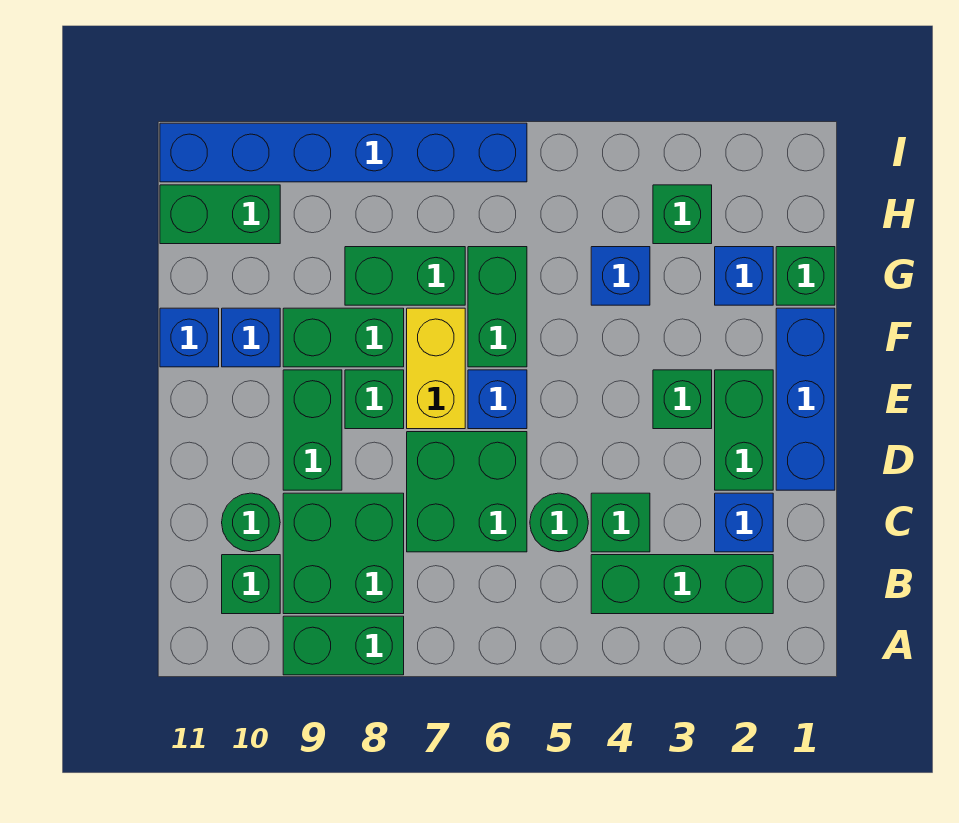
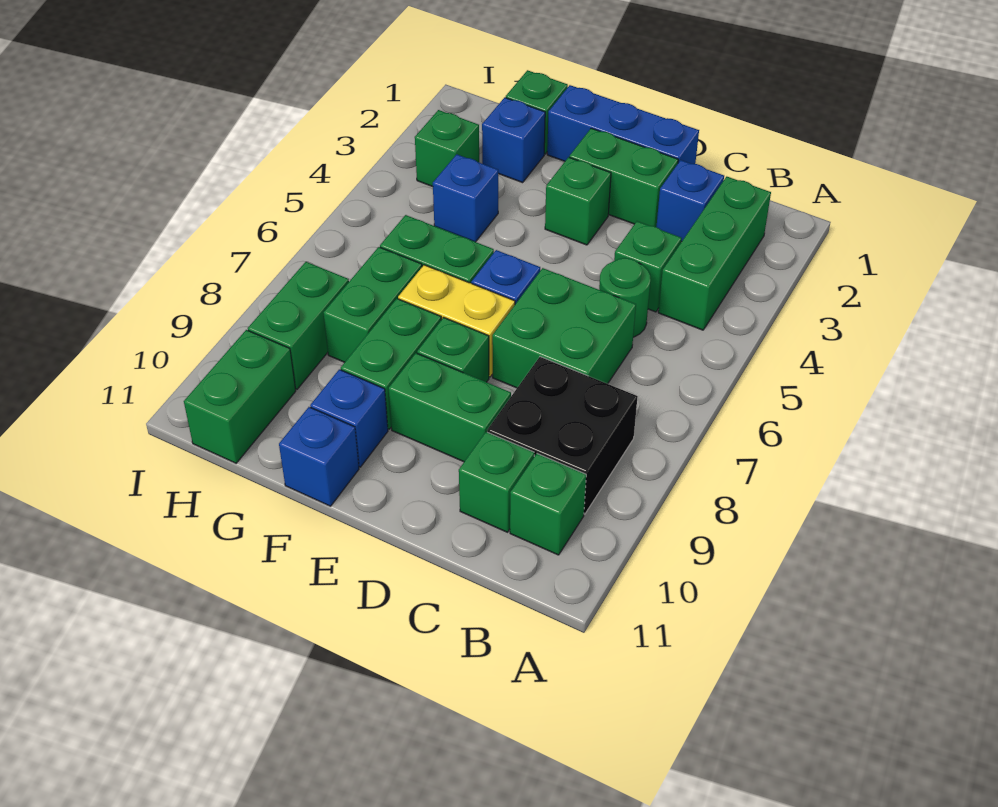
green 1x2 brick [283,616,404,675] -> green 1x2 brick moved to [248,262,349,389]
green 2x2 brick [283,493,404,614] -> black 2x2 brick [487,357,638,514]
green 1x1 round brick [222,493,280,552] -> green 1x1 brick [459,432,534,532]
blue 1x6 brick [160,123,527,182] -> none

